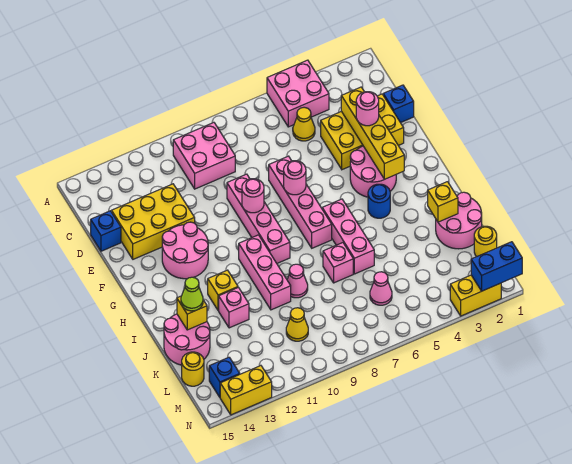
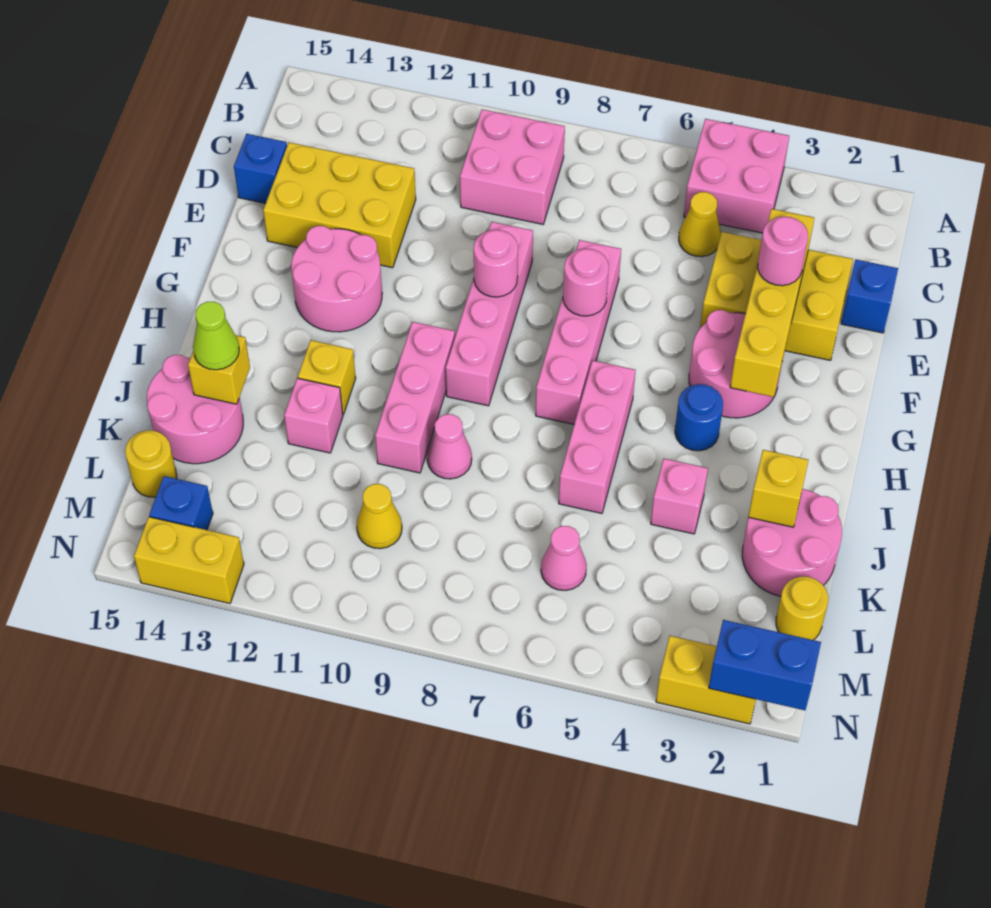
pink 1x1 brick [323,243,353,283] -> pink 1x1 brick moved to [651,459,708,534]

